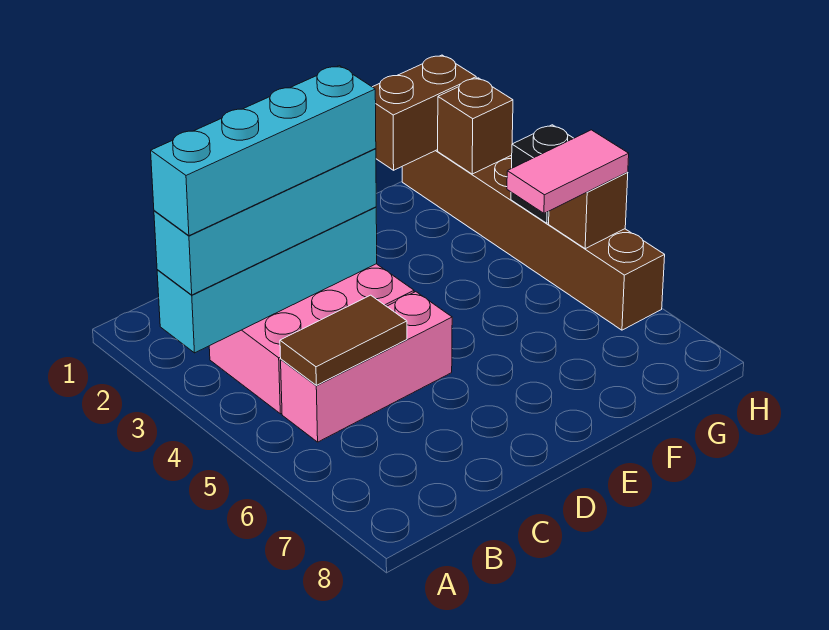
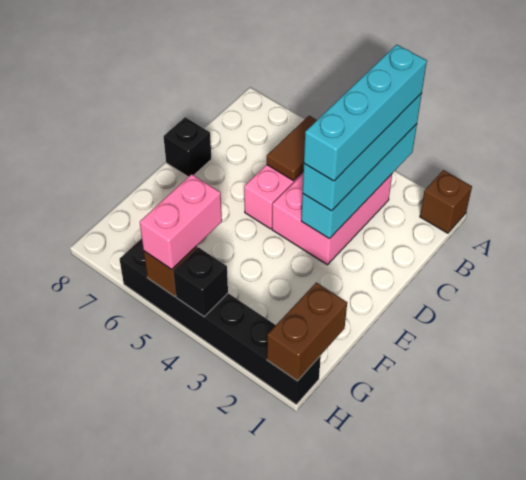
none -> black 1x1 brick [163,117,211,177]
pink 1x2 tile [507,130,629,213] -> pink 1x2 brick [140,174,222,269]
brown 1x6 brick [402,150,665,330] -> black 1x6 brick [120,238,321,404]
brown 1x1 brick [438,78,513,174] -> brown 1x1 brick moved to [420,170,472,233]

